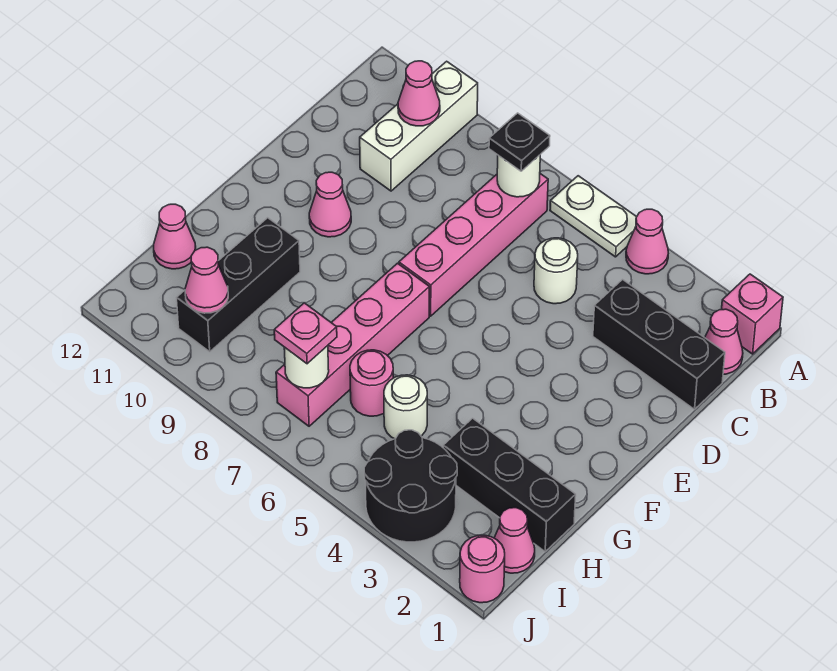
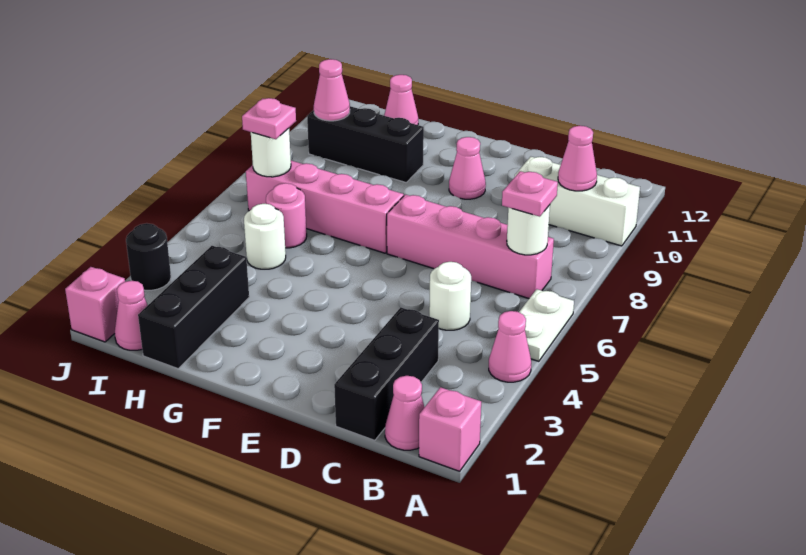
black 1x1 plate [489,113,550,171] -> pink 1x1 plate [502,171,558,217]
black 2x2 round brick [364,430,457,542] -> black 1x1 round brick [126,223,171,290]
pink 1x1 round brick [460,535,505,603] -> pink 1x1 brick [65,267,125,342]

